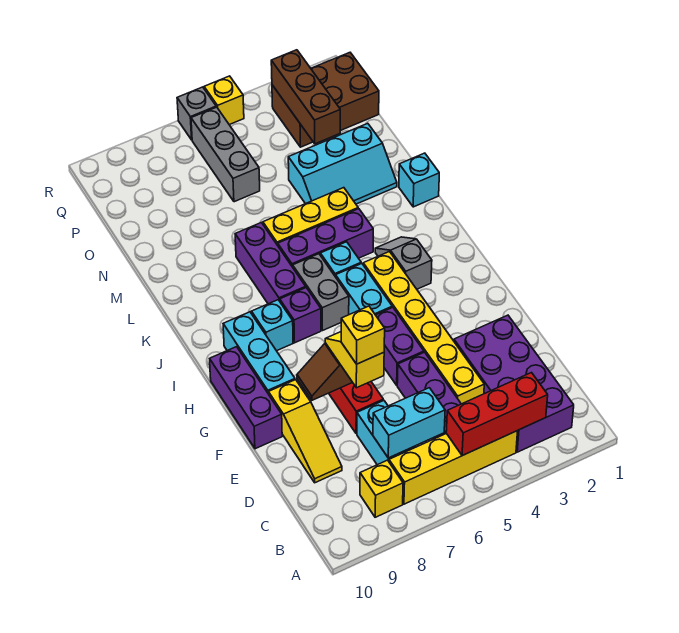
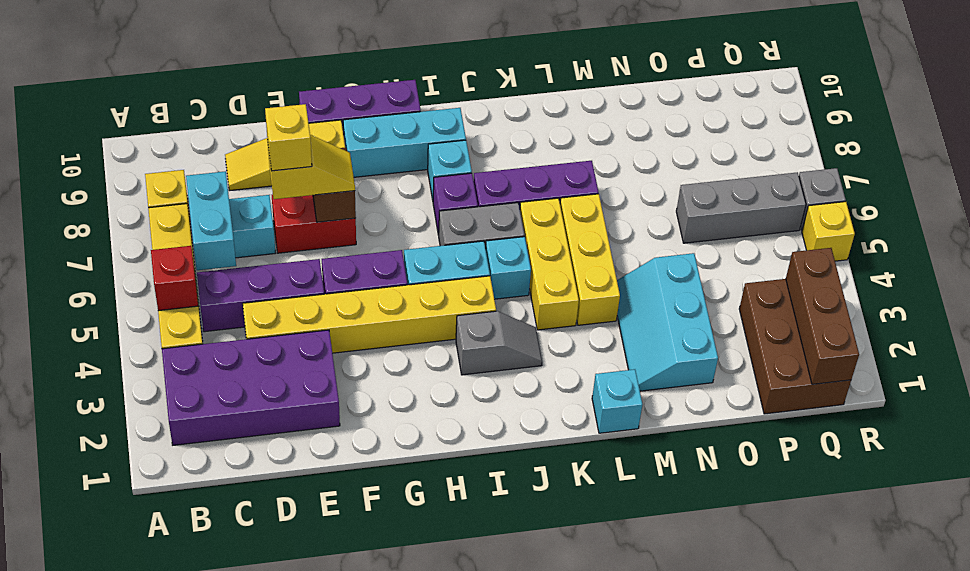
red 1x3 brick [446,373,548,456] -> red 1x1 brick [151,246,198,311]
purple 1x3 brick [278,209,373,267] -> yellow 1x3 brick [520,198,579,330]
brown 1x3 brick [271,50,340,144] -> brown 1x3 brick turned to [786,248,859,384]

